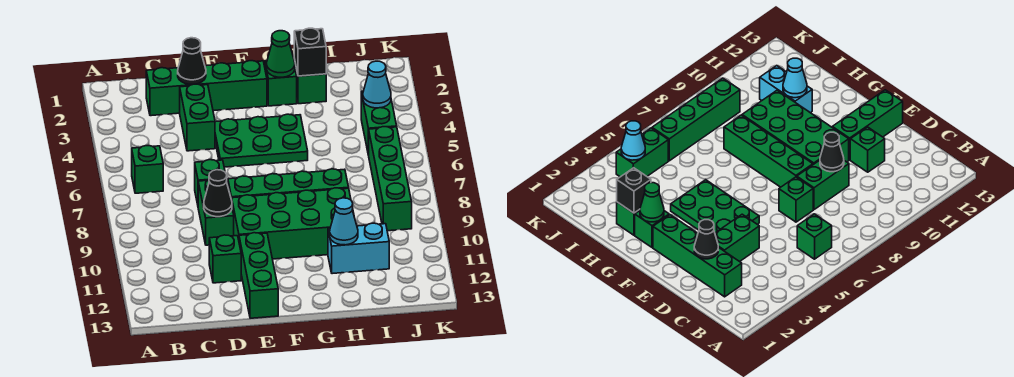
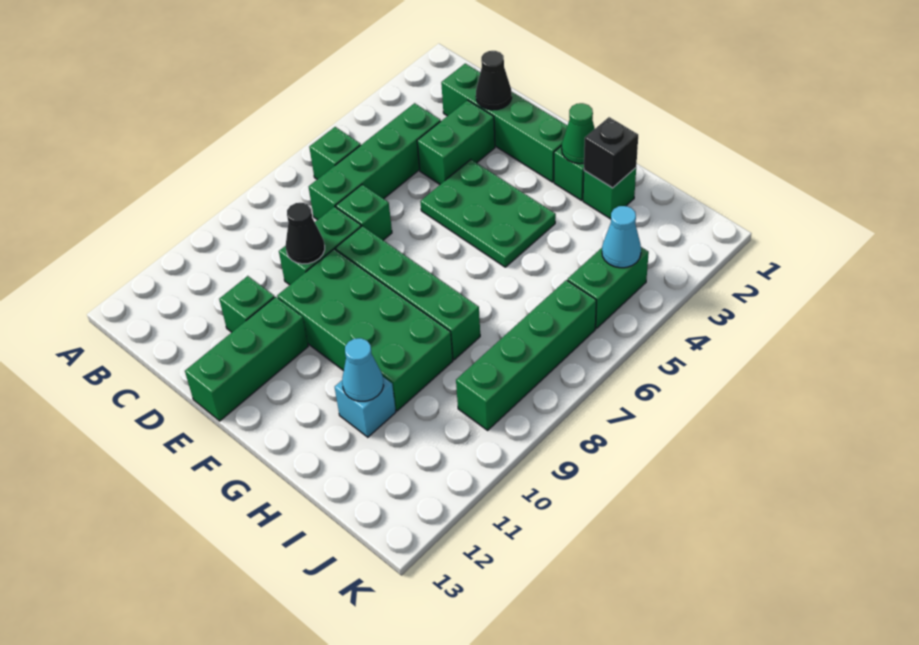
none -> green 1x4 brick [309,103,441,220]
cyan 1x2 brick [328,223,389,274] -> cyan 1x1 brick [335,377,396,437]

